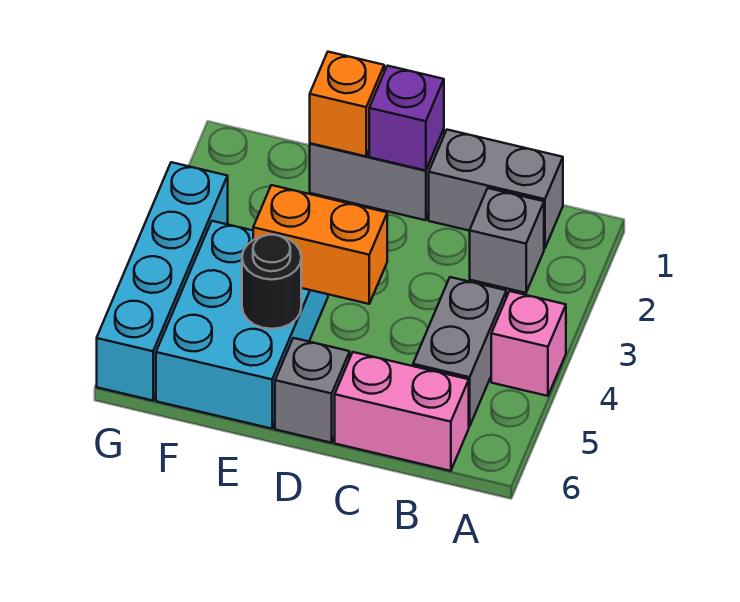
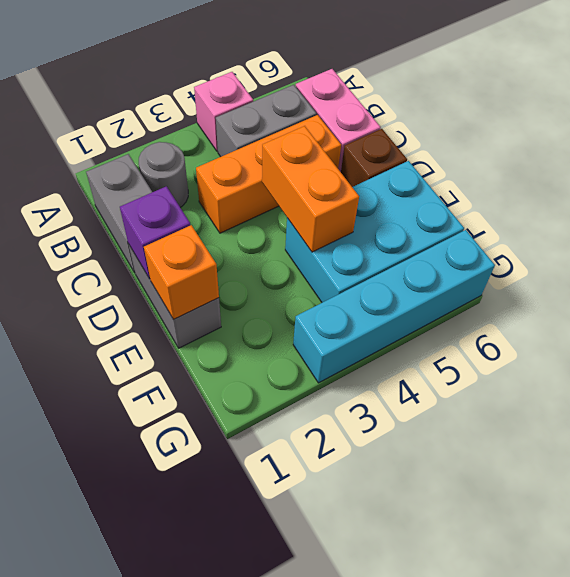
grey 1x1 brick [470,188,544,293] -> grey 1x1 round brick [139,142,188,208]
none -> orange 1x3 brick [196,115,341,233]
grey 1x1 brick [275,338,350,443] -> brown 1x1 brick [341,129,407,187]
black 1x1 round brick [242,235,301,329] -> none

